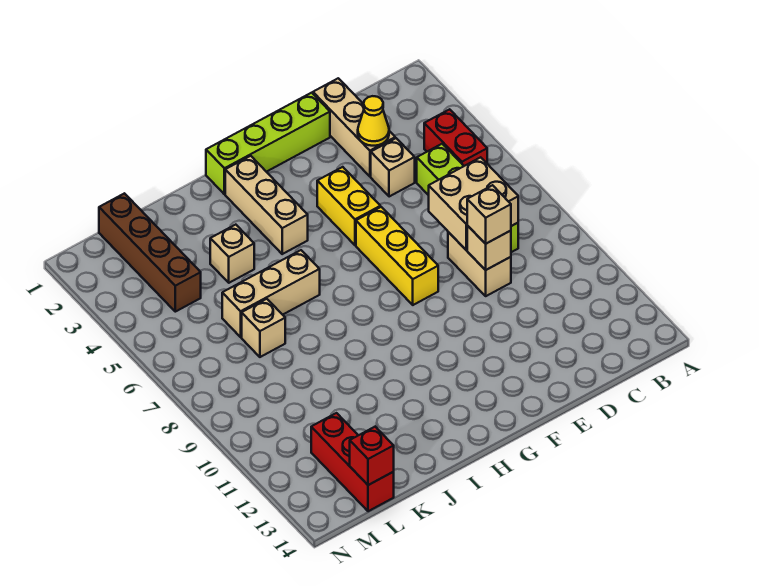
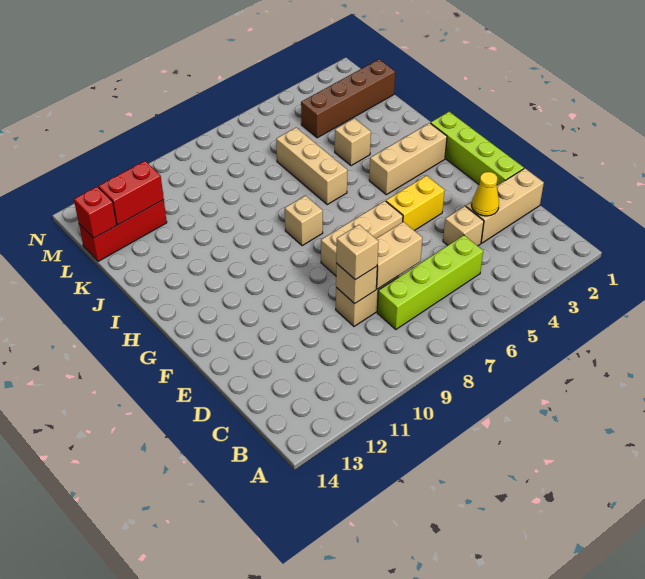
red 1x2 brick [424,109,487,166] -> red 1x2 brick moved to [98,161,164,225]
tan 2x2 brick [429,157,518,250] -> tan 1x2 brick [376,222,422,289]
yellow 1x3 brick [356,207,438,305] -> tan 1x3 brick [321,201,403,276]
tan 1x1 brick [242,299,285,357] -> tan 1x1 brick moved to [285,196,323,246]

